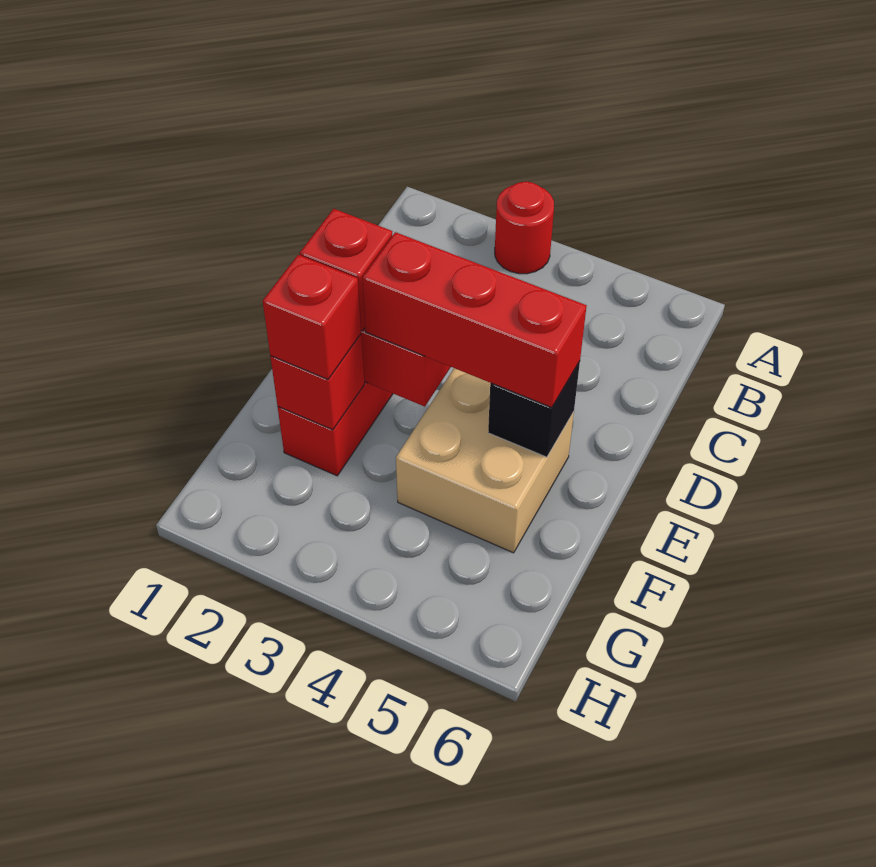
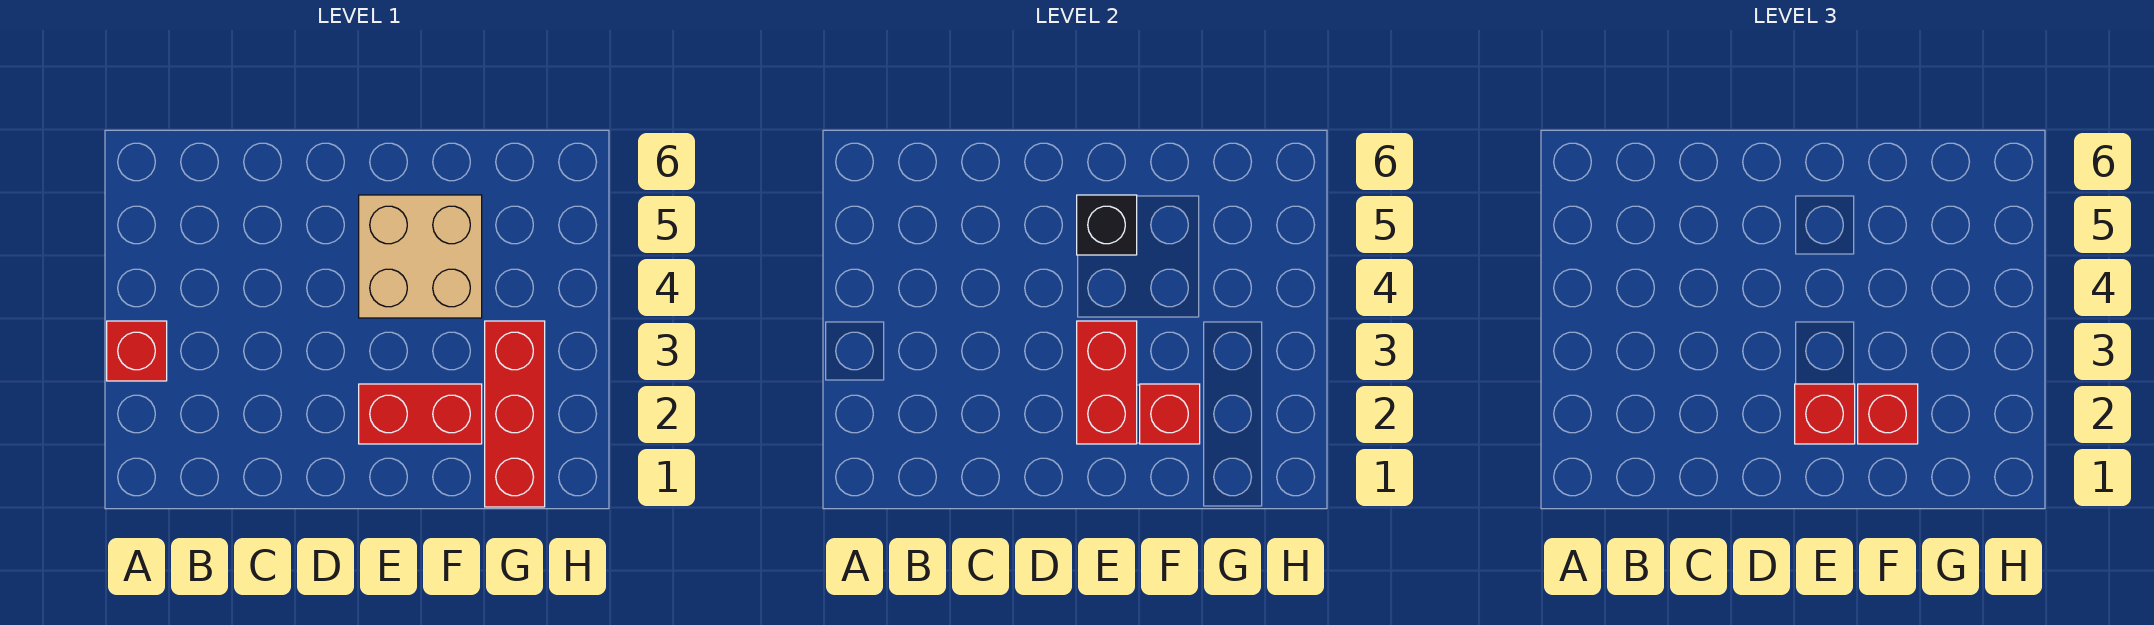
red 1x1 round brick [495,182,554,274] -> red 1x1 brick [107,321,167,381]
red 1x3 brick [362,232,587,407] -> red 1x3 brick moved to [485,321,545,507]

